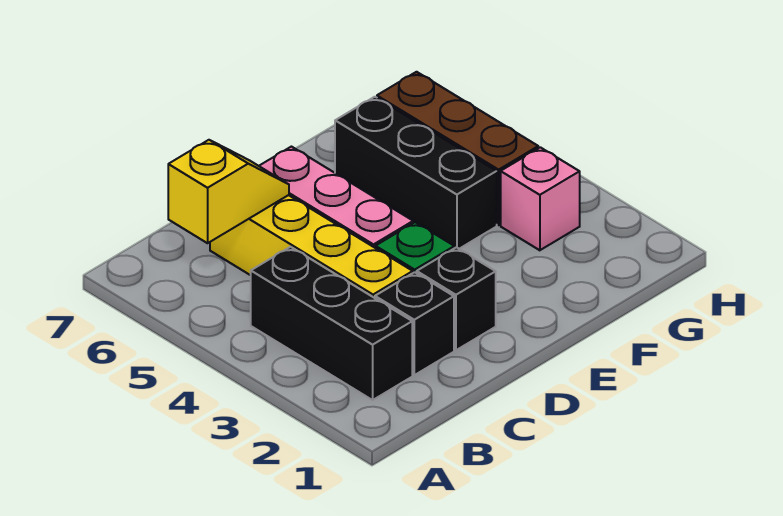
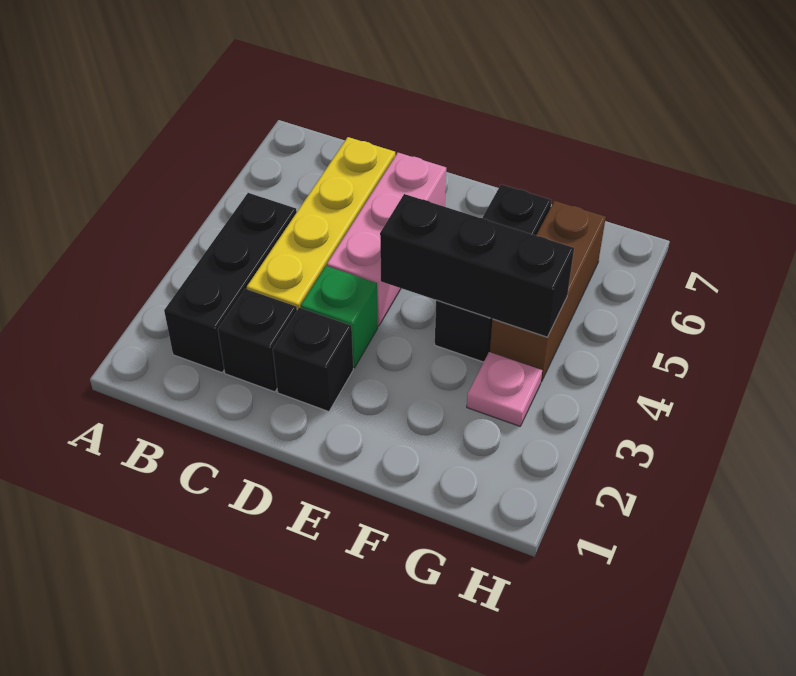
yellow 1x2 slope [168,140,289,243] -> none
none -> black 1x3 brick [380,194,574,337]
pink 1x1 brick [501,147,580,250] -> pink 1x1 plate [467,352,542,426]

